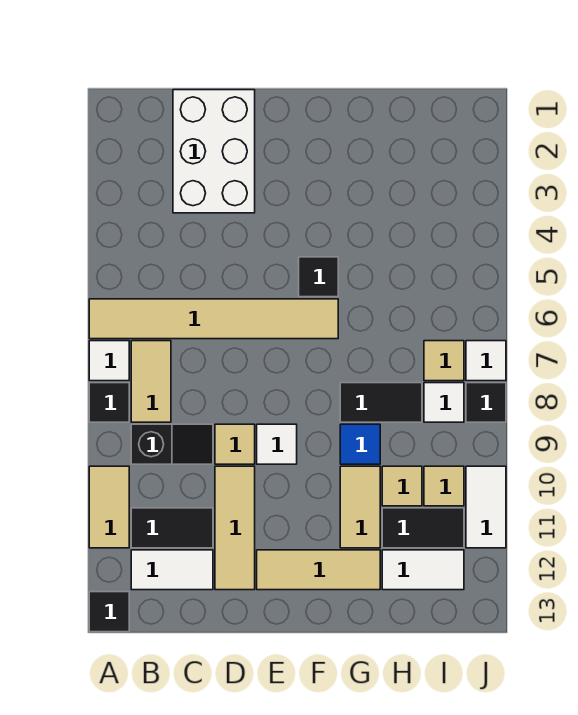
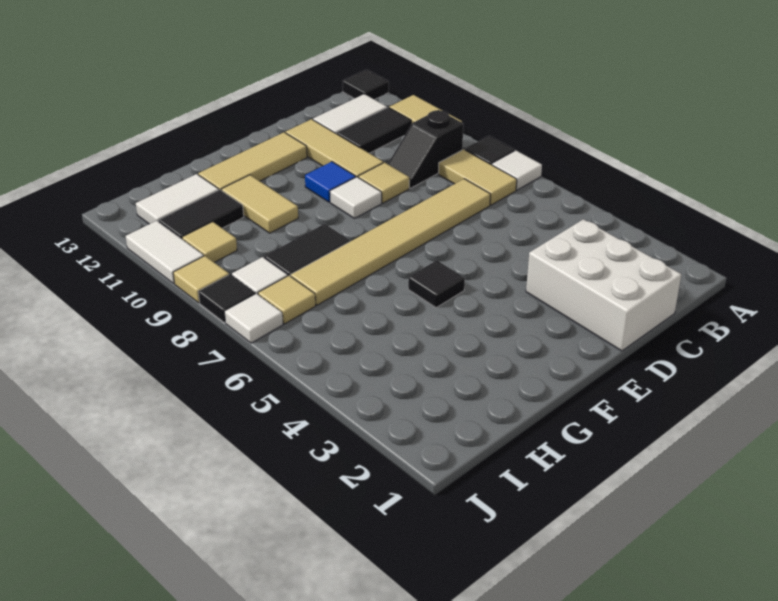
tan 1x6 tile [89,299,338,339] -> tan 1x6 tile moved to [291,179,491,305]
blue 1x1 tile [340,424,380,464] -> blue 1x1 tile moved to [305,162,356,202]
tan 1x1 tile [382,466,422,506] -> tan 1x1 tile moved to [173,256,229,303]

